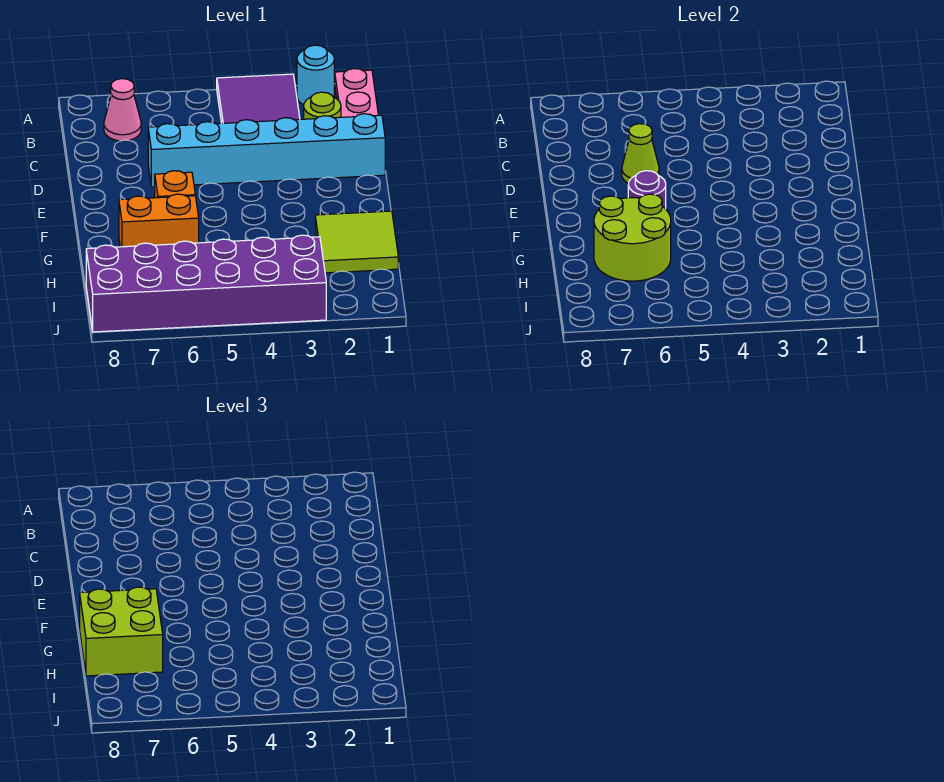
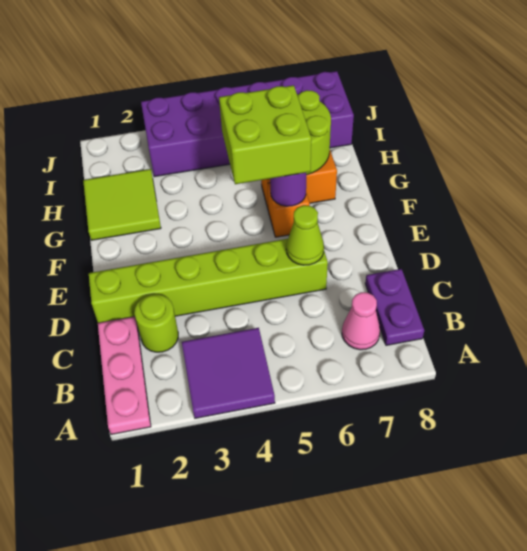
cyan 1x1 round brick [297,45,334,105] -> none
none -> purple 1x2 plate [365,269,424,345]
cyan 1x6 brick [148,114,385,187] -> lime 1x6 brick [89,239,328,323]
lime 2x2 brick [80,587,163,676] -> lime 2x2 brick moved to [219,85,311,184]

